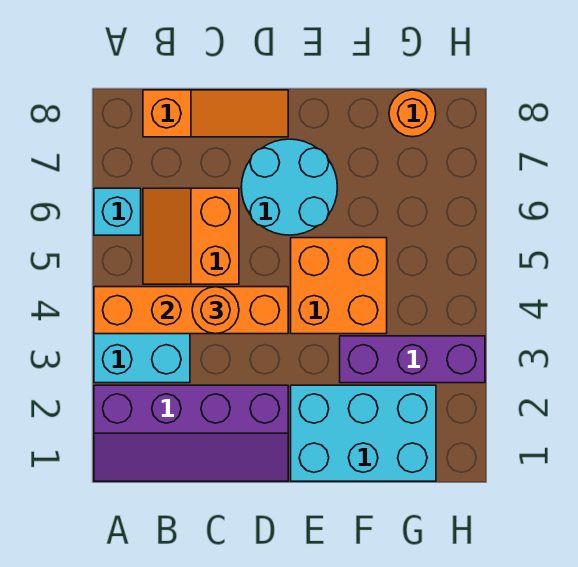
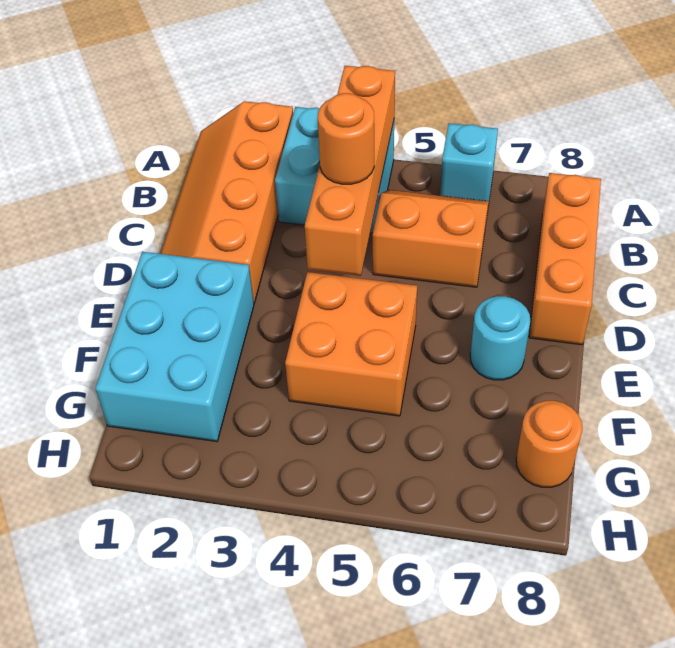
purple 2x4 slope [94,385,288,481] -> orange 2x4 slope [160,101,293,303]
orange 1x3 slope [143,90,288,137] -> orange 1x3 brick [529,173,601,345]
cyan 2x2 round brick [241,139,337,235] -> cyan 1x1 round brick [470,296,530,380]
purple 1x3 brick [340,336,485,383] -> none

